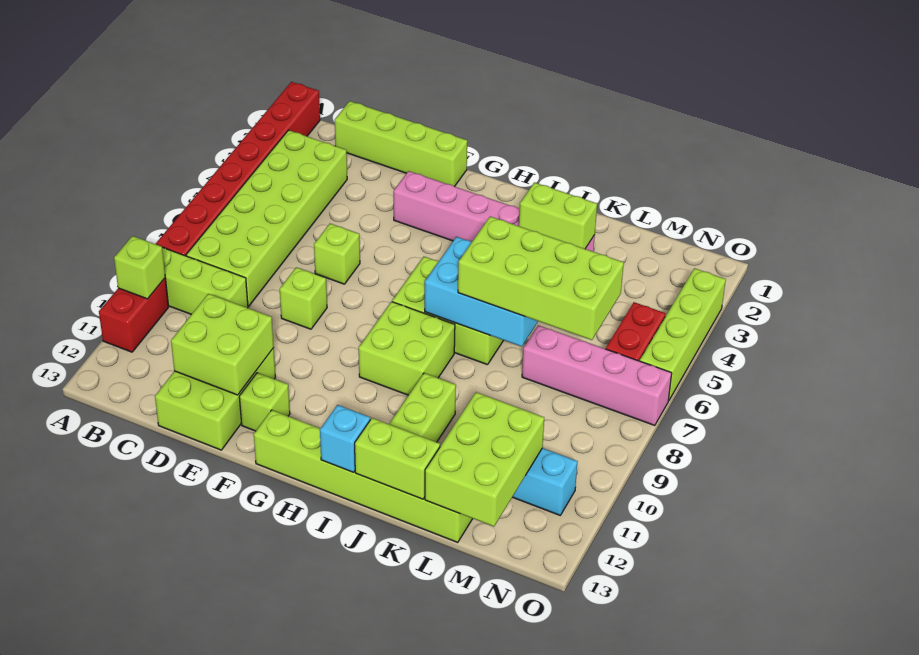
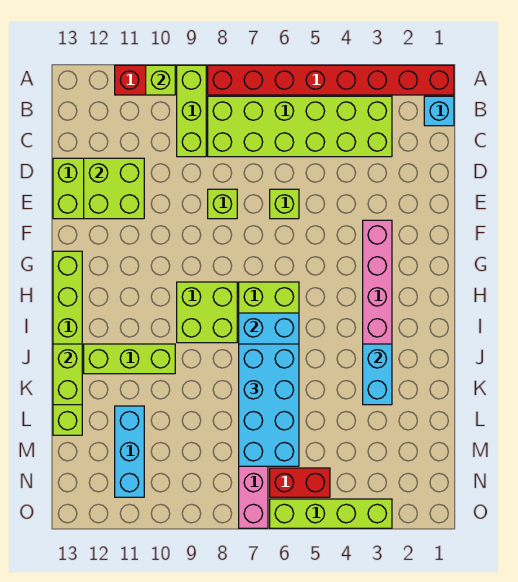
lime 1x4 brick [335,101,467,187] -> none
lime 1x1 brick [239,373,290,431] -> none
cyan 1x1 brick [320,405,370,472] -> cyan 1x1 brick moved to [424,96,454,126]
lime 1x2 brick [519,182,597,249] -> cyan 1x2 brick [363,344,392,405]
lime 2x4 brick [458,217,624,340] -> cyan 2x4 brick [239,344,299,466]
lime 2x3 brick [425,392,544,527] -> none

